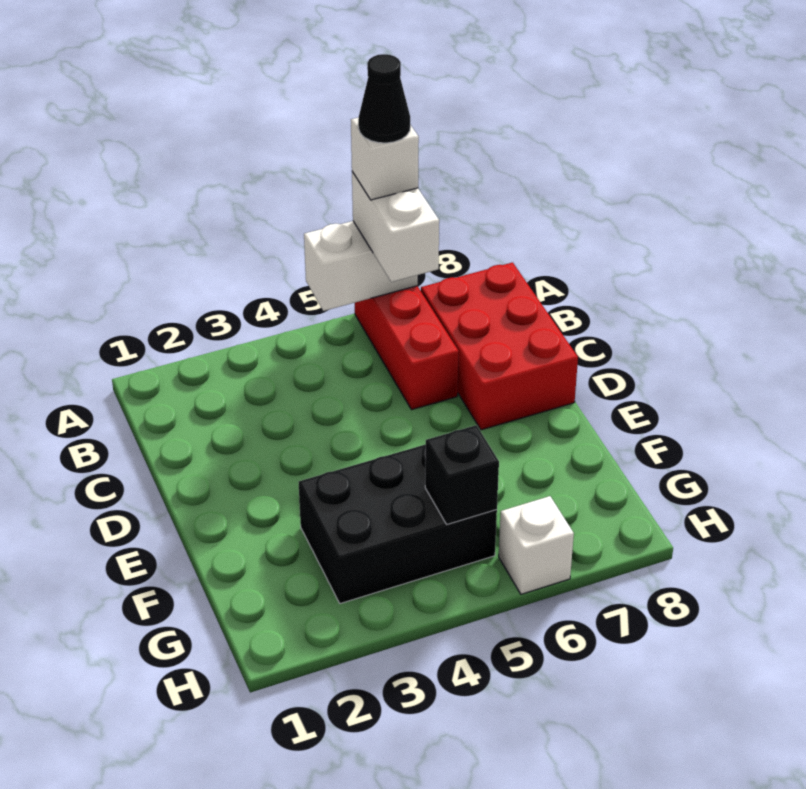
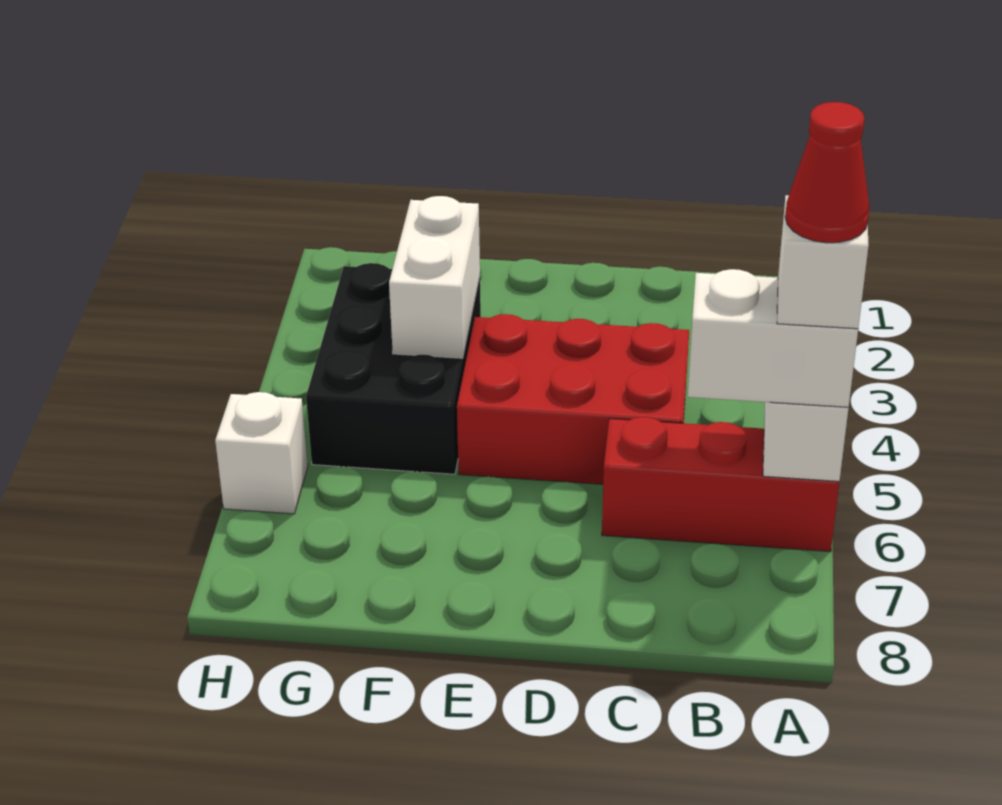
black 1x1 cone [358,54,410,143] -> red 1x1 cone [785,102,869,243]
red 2x3 brick [421,262,578,430] -> red 2x3 brick moved to [457,314,689,484]
none -> white 1x2 brick [389,196,480,358]
black 1x1 brick [425,425,499,524] -> none

